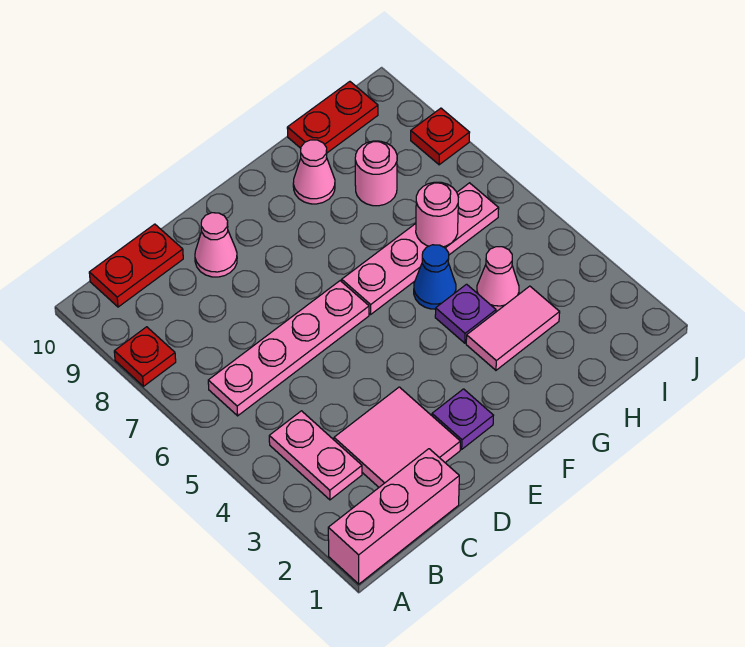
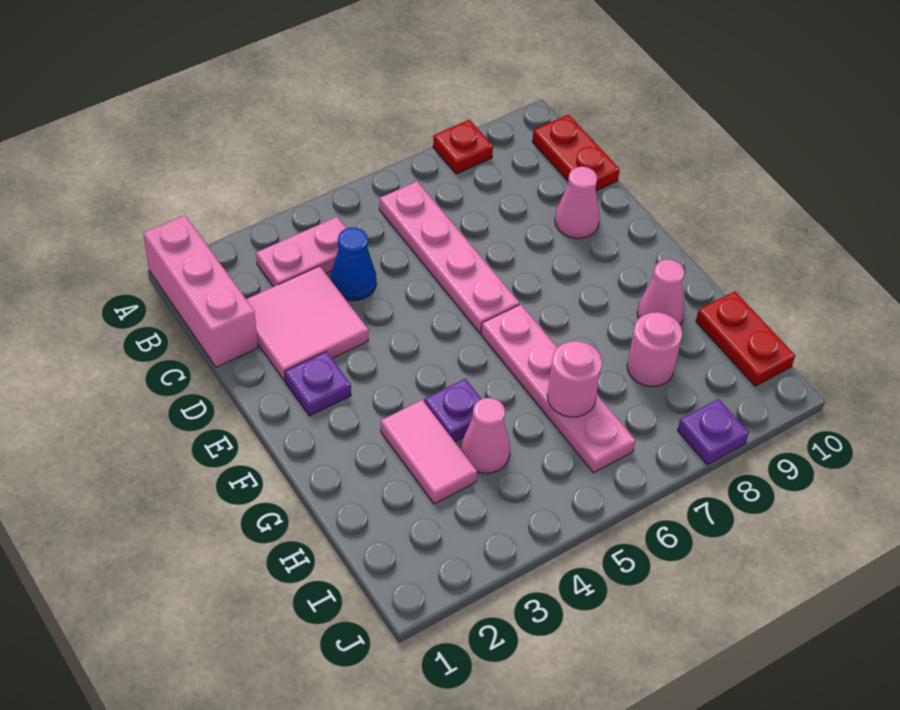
blue 1x1 cone [414,245,456,309] -> blue 1x1 cone moved to [331,228,376,301]
red 1x1 plate [411,108,470,165] -> purple 1x1 plate [678,399,749,465]

